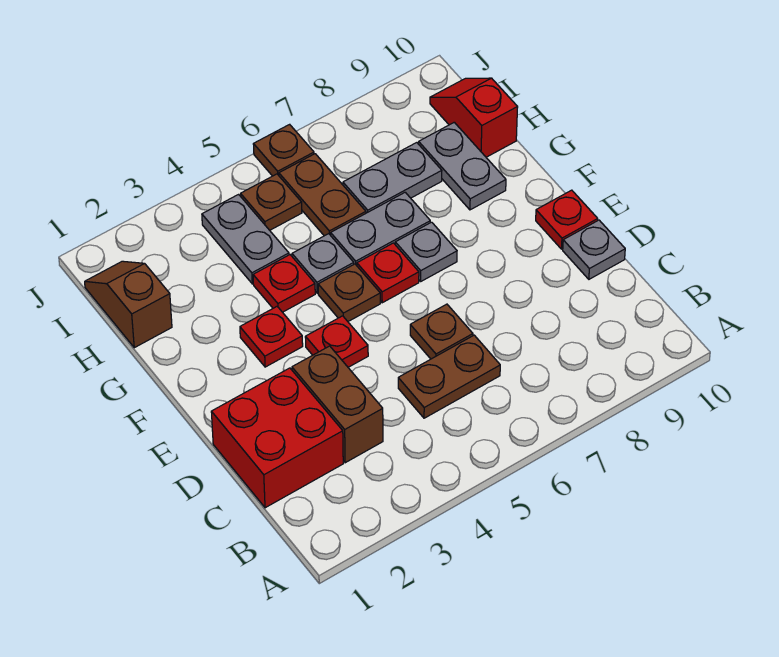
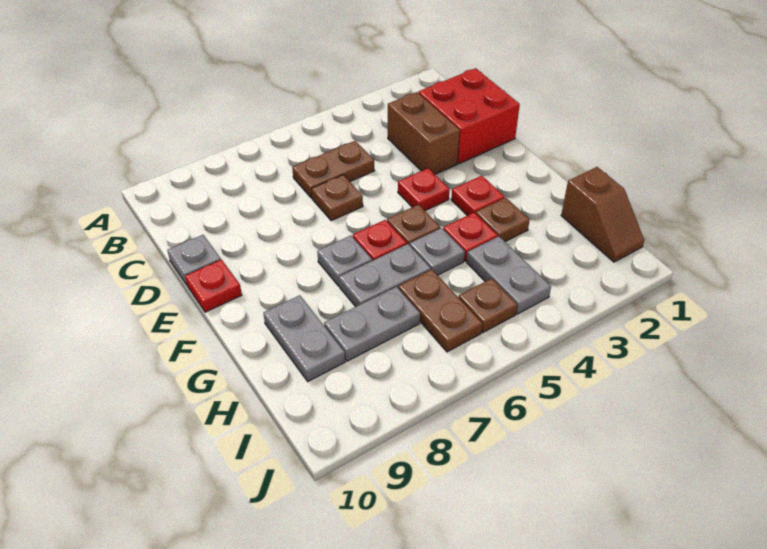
red 1x2 slope [430,78,518,157] -> none
brown 1x1 plate [253,124,314,176] -> brown 1x1 plate moved to [476,198,530,242]

